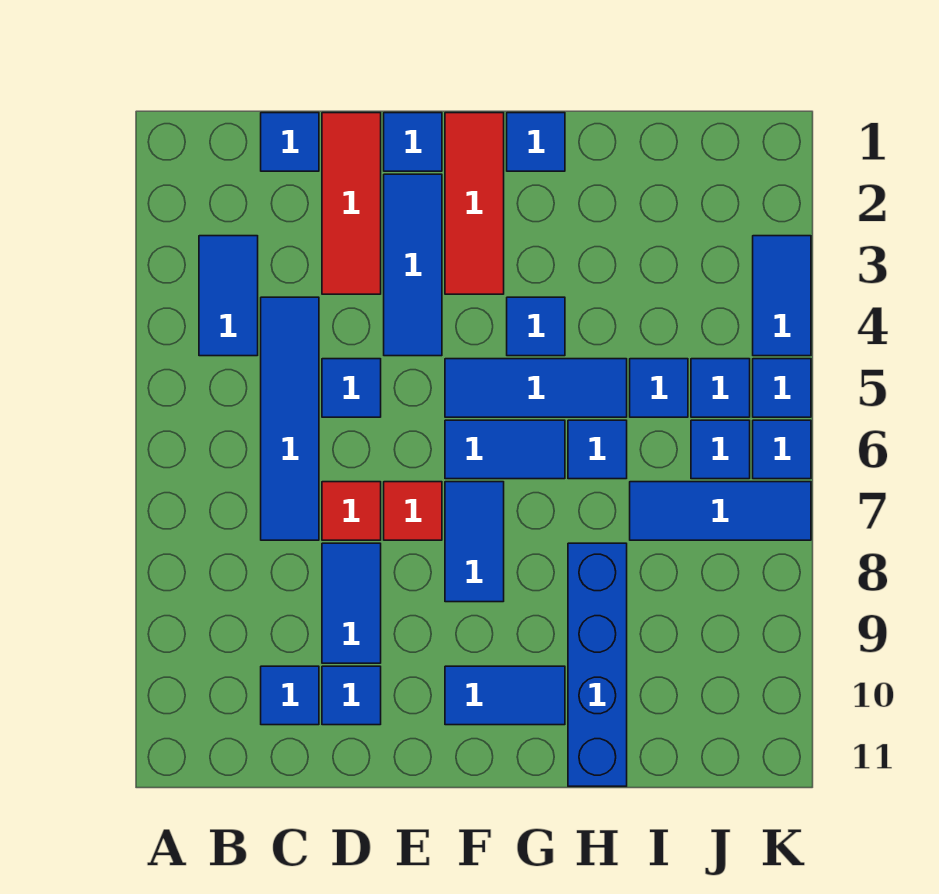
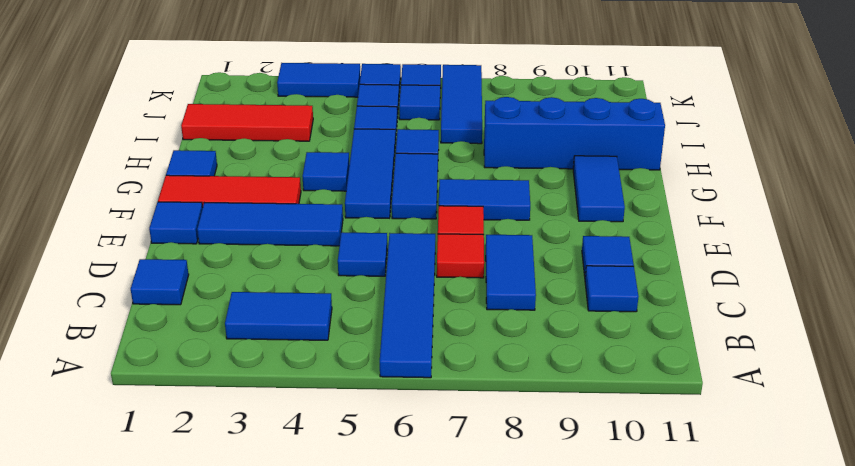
blue 1x4 tile [261,297,319,540] -> blue 1x4 tile turned to [380,233,435,378]
red 1x3 tile [322,113,381,294] -> red 1x3 tile moved to [181,104,313,141]
blue 1x2 tile [322,543,381,663] -> blue 1x2 tile turned to [486,235,536,310]

